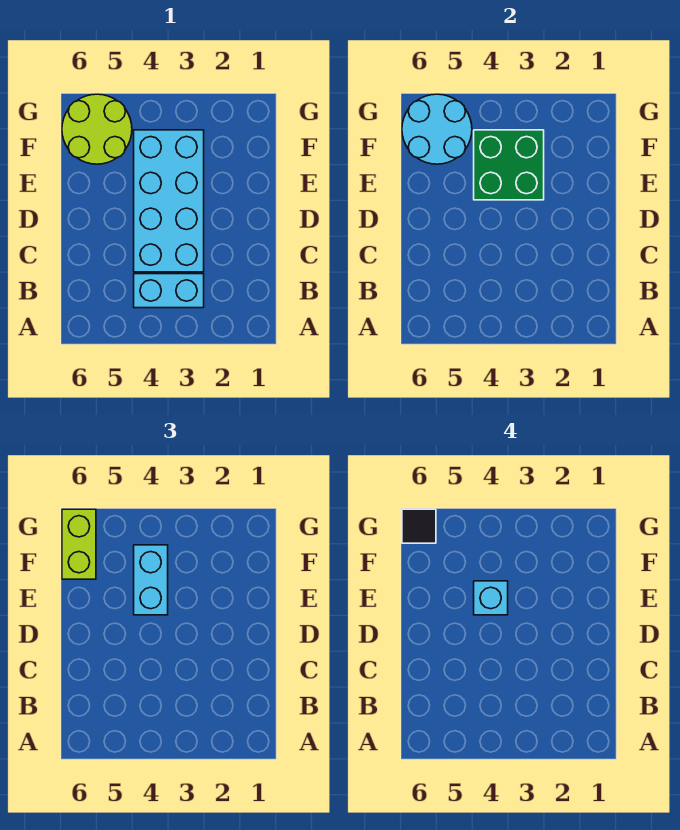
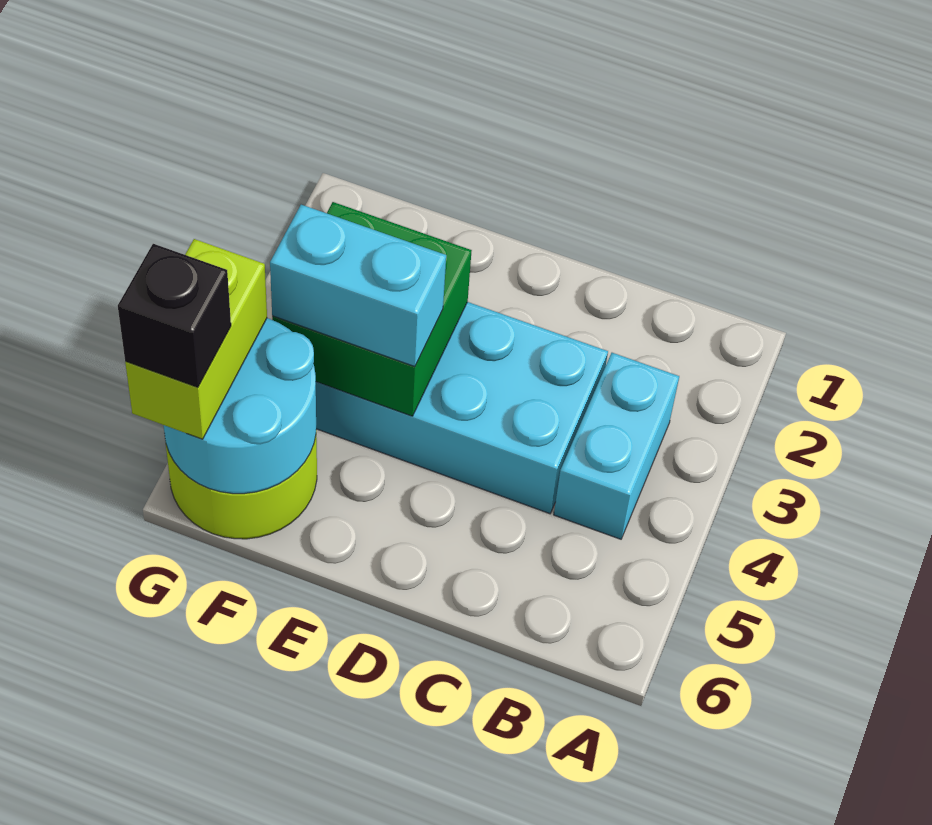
cyan 1x1 brick [474,581,508,615] -> none
lime 1x2 brick [62,509,96,579] -> lime 1x2 brick turned to [125,239,267,439]
black 1x1 tile [402,509,436,543] -> black 1x1 brick [118,244,231,387]

